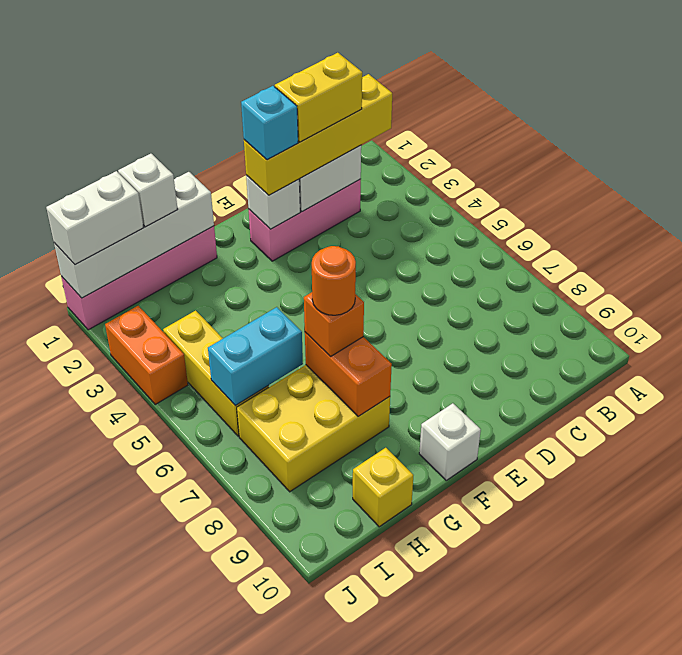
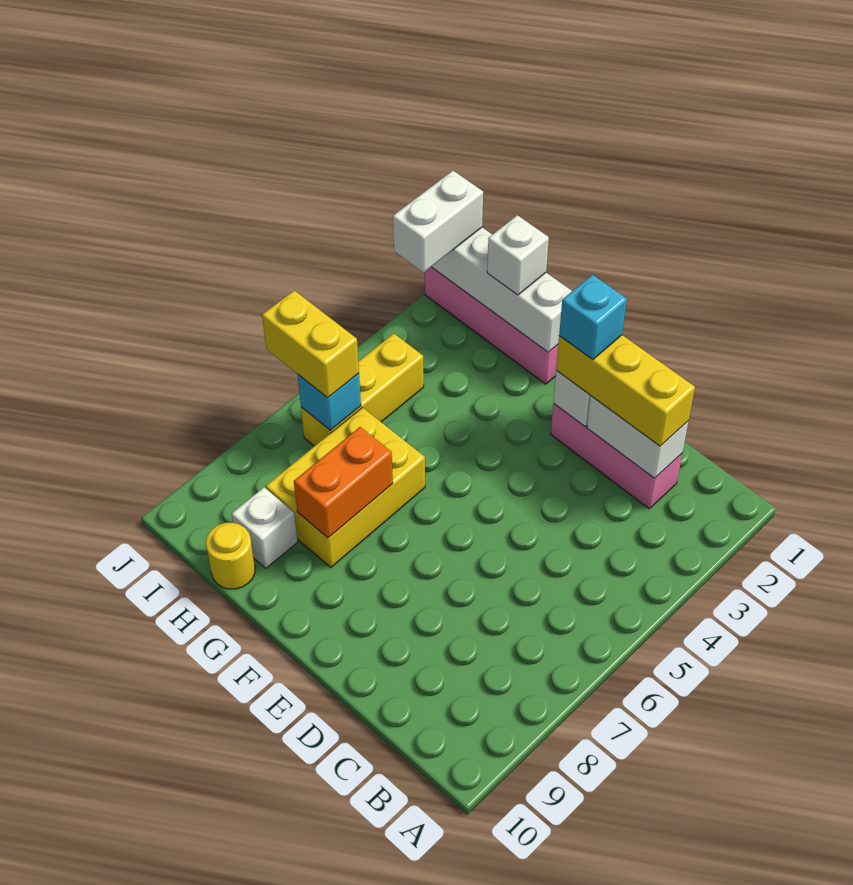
yellow 1x4 brick [244,74,392,195] -> yellow 1x3 brick [556,335,695,446]
yellow 1x2 brick [275,53,362,142] -> yellow 1x2 brick moved to [262,290,359,398]
white 1x1 brick [419,403,481,480] -> white 1x1 brick moved to [232,487,298,568]
yellow 2x3 brick [237,365,390,492] -> yellow 2x3 brick turned to [266,408,425,567]
orange 1x1 brick [304,292,364,357] -> none
orange 1x1 round brick [312,246,356,315] -> none
cyan 1x2 brick [208,307,303,406] -> cyan 1x1 brick [298,373,361,430]
yellow 1x1 brick [353,448,413,527] -> yellow 1x1 round brick [206,523,255,589]
white 1x2 brick [46,171,143,265] -> white 1x2 brick turned to [393,171,483,272]
orange 1x2 brick [105,306,188,404] -> none

